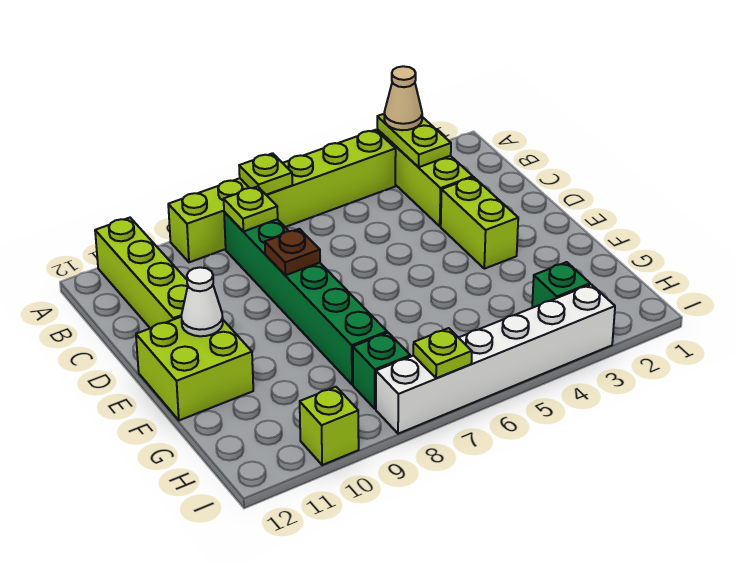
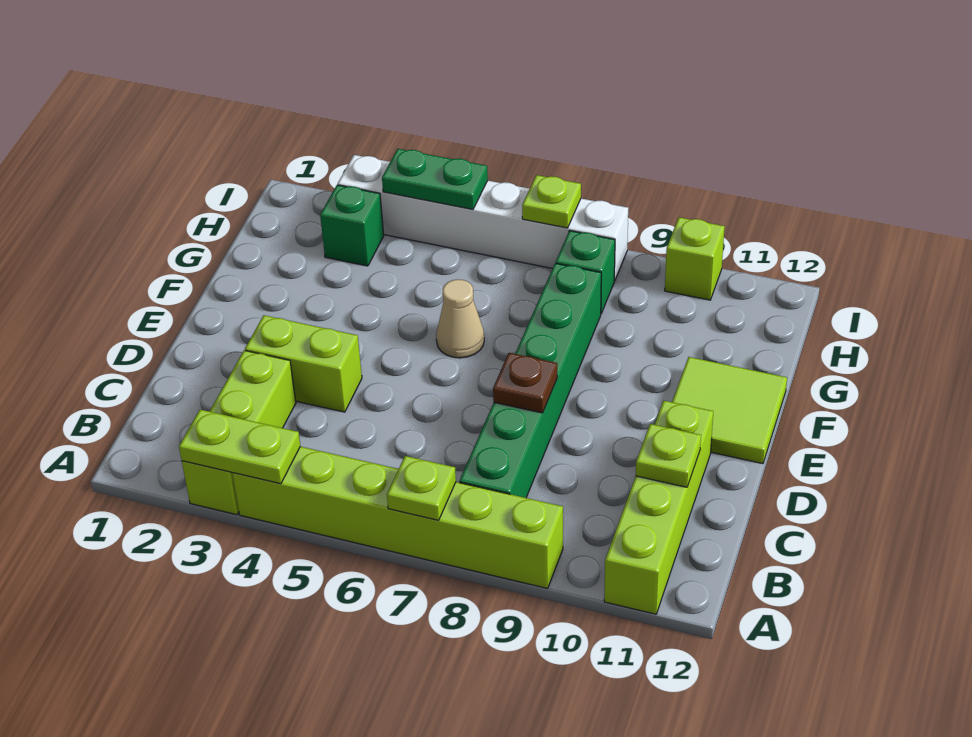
lime 1x2 plate [377,114,451,167] -> lime 1x2 plate turned to [179,410,300,484]
tan 1x1 cone [384,66,422,130] -> tan 1x1 cone moved to [436,279,484,358]
lime 1x1 plate [224,186,278,231] -> lime 1x1 plate moved to [636,424,701,487]
lime 1x2 brick [441,177,518,269] -> lime 1x2 brick turned to [245,315,362,412]
lime 2x2 brick [136,317,253,420] -> lime 2x2 tile [672,357,787,464]
white 1x1 cone [181,267,223,336] -> none
none -> green 1x2 plate [382,149,488,209]

